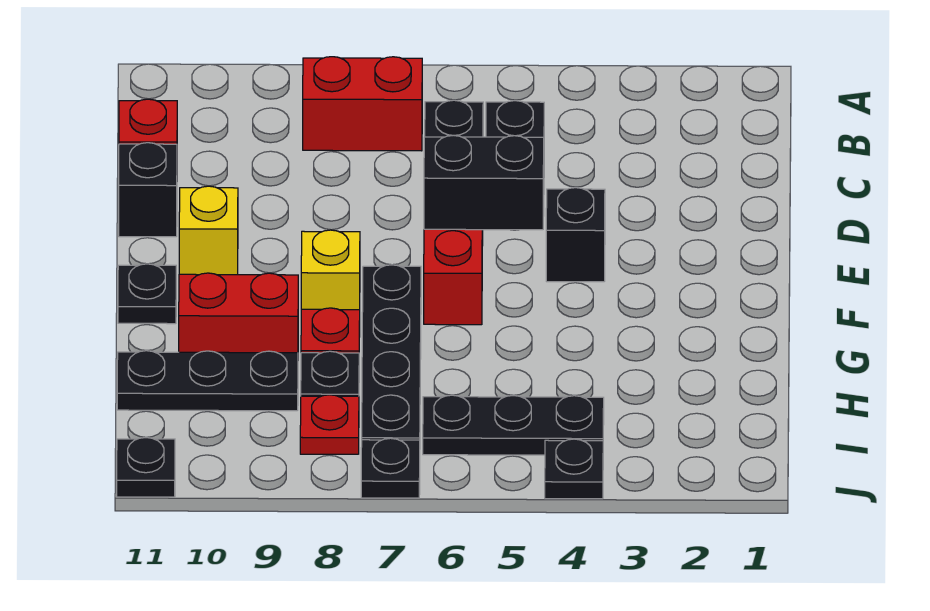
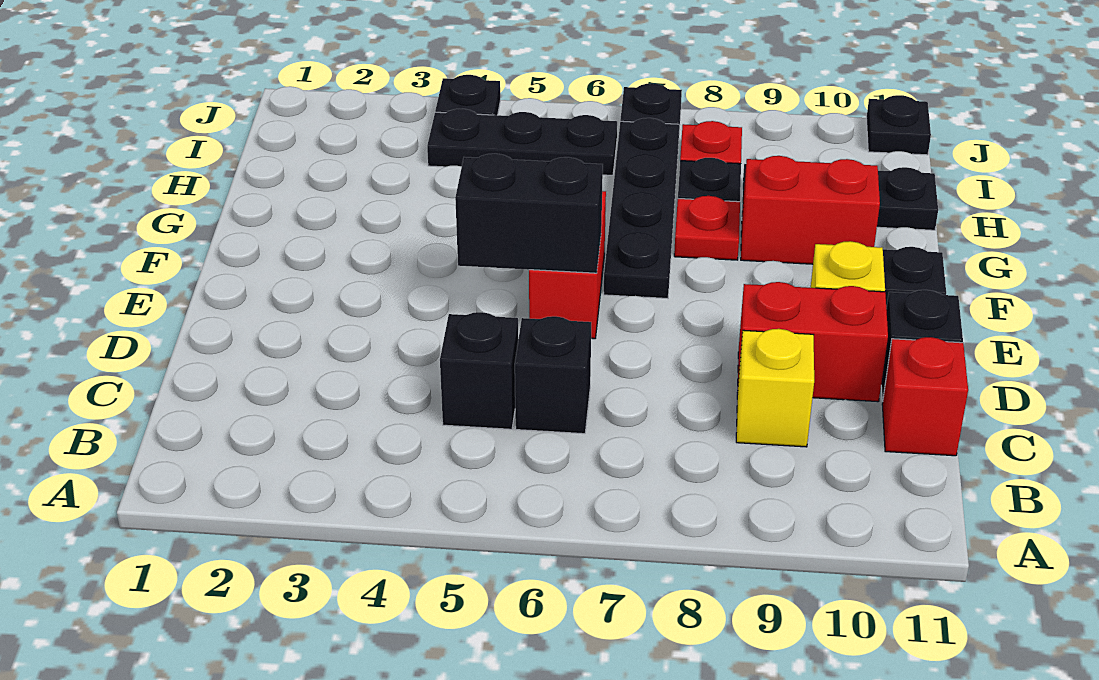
red 1x2 brick [303,57,422,151] -> red 1x2 brick moved to [738,282,888,402]
black 1x1 brick [546,188,605,282] -> none
yellow 1x1 brick [301,230,360,310] -> yellow 1x1 brick moved to [736,329,814,447]

